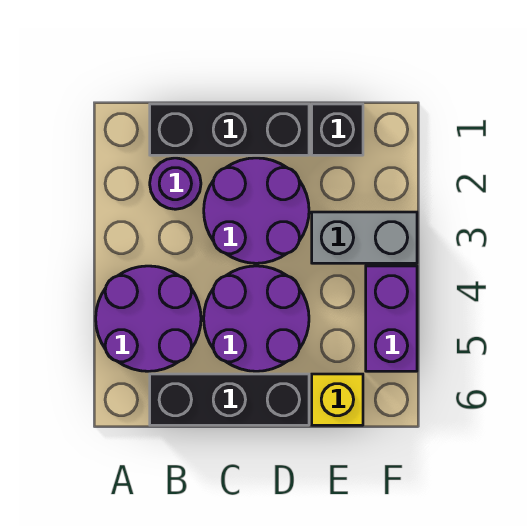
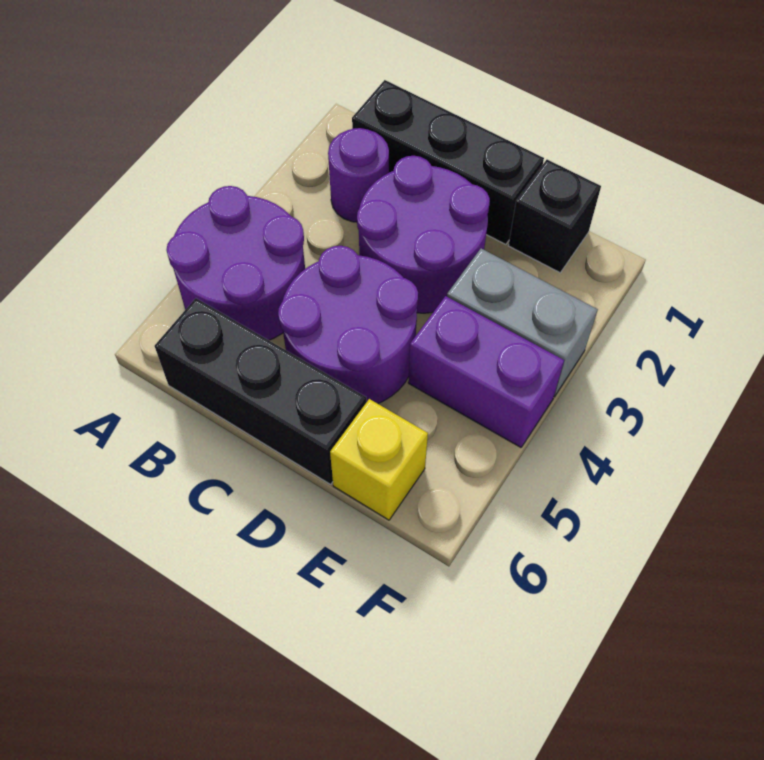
purple 1x2 brick [366,266,417,371] -> purple 1x2 brick turned to [408,296,564,447]

